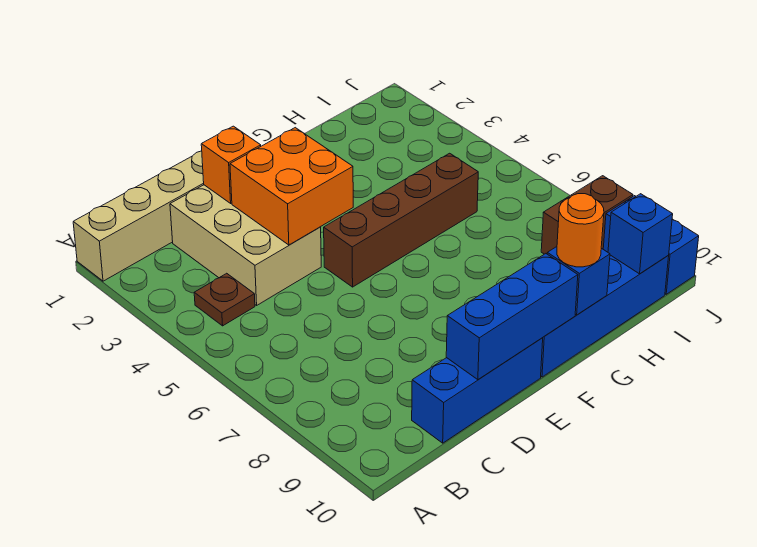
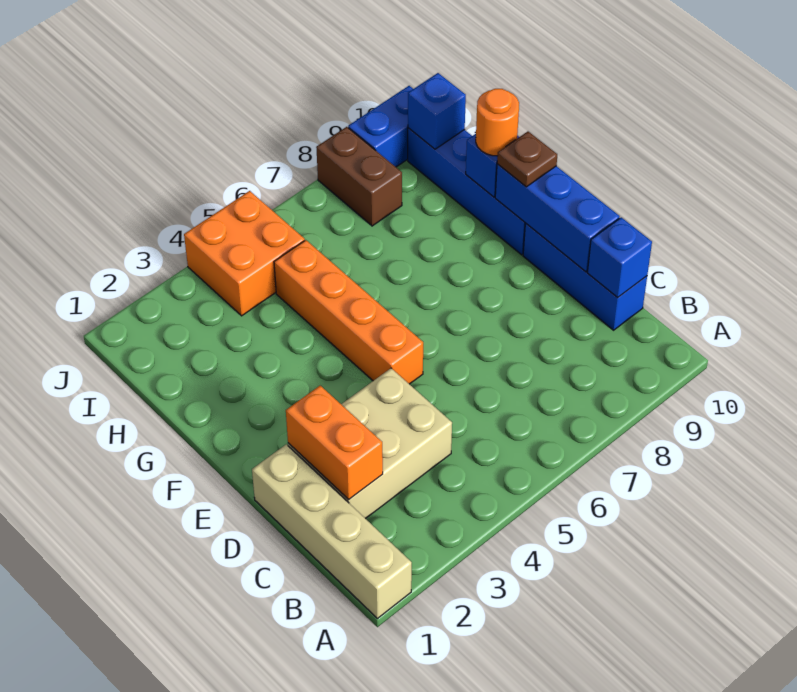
brown 1x1 plate [194,273,255,326] -> brown 1x1 plate moved to [497,132,557,187]
none -> blue 1x1 brick [587,217,652,298]
orange 1x1 brick [201,126,261,203] -> orange 1x2 brick [286,386,383,499]
orange 2x2 brick [230,128,353,245] -> orange 2x2 brick moved to [184,191,305,316]
brown 1x4 brick [324,153,478,287] -> orange 1x4 brick [274,240,423,384]

